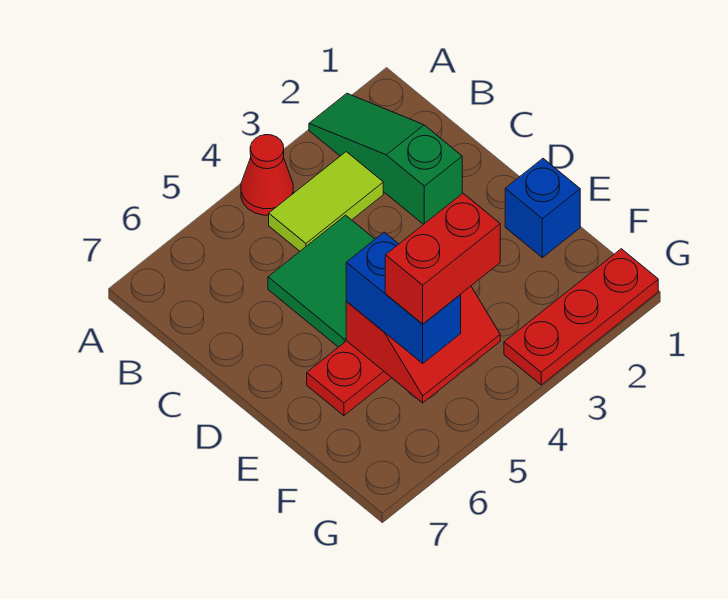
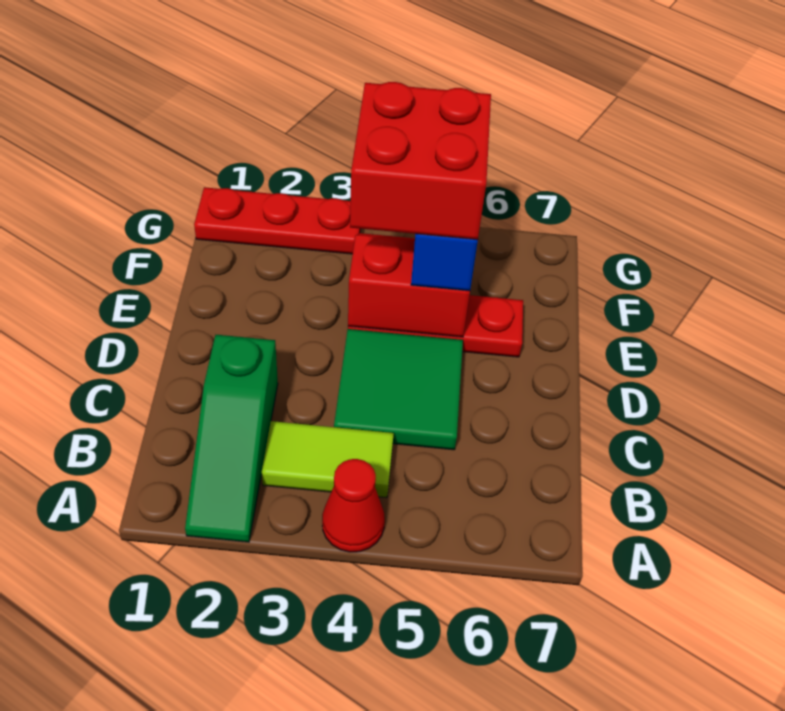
blue 1x1 brick [505,159,580,258] -> none
red 1x2 brick [385,193,500,324] -> red 2x2 brick [350,82,491,240]

